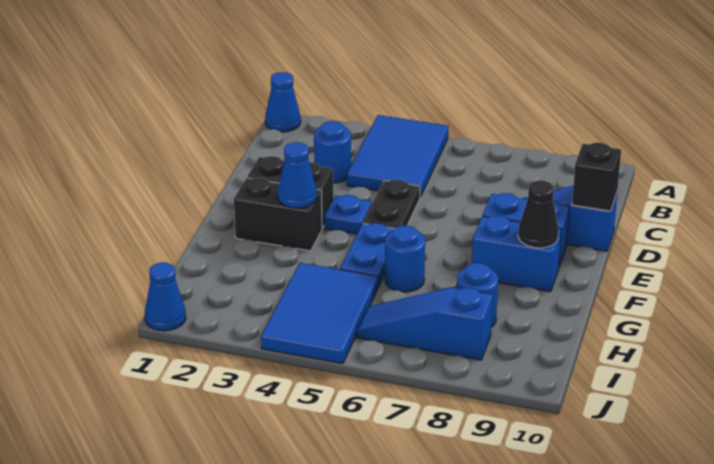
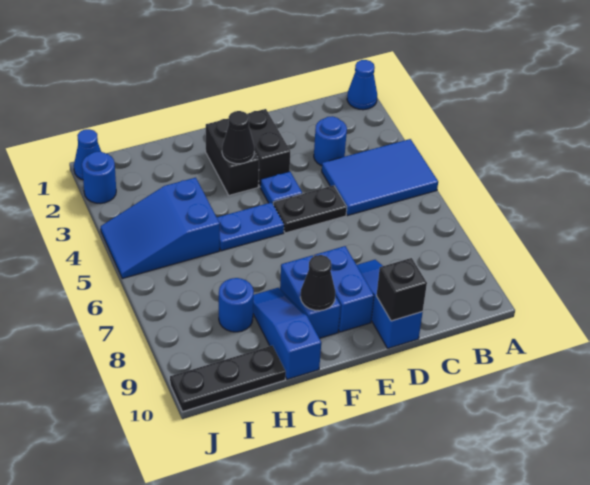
blue 1x1 cone [278,142,317,208] -> black 1x1 cone [222,111,254,164]
blue 1x1 round brick [385,226,425,292] -> blue 1x1 round brick moved to [82,151,116,204]
blue 2x3 tile [261,263,378,364] -> blue 2x3 slope [101,178,220,279]
none -> black 1x3 plate [170,346,286,412]
blue 1x3 slope [357,287,493,360] -> blue 1x3 slope moved to [253,288,321,379]

